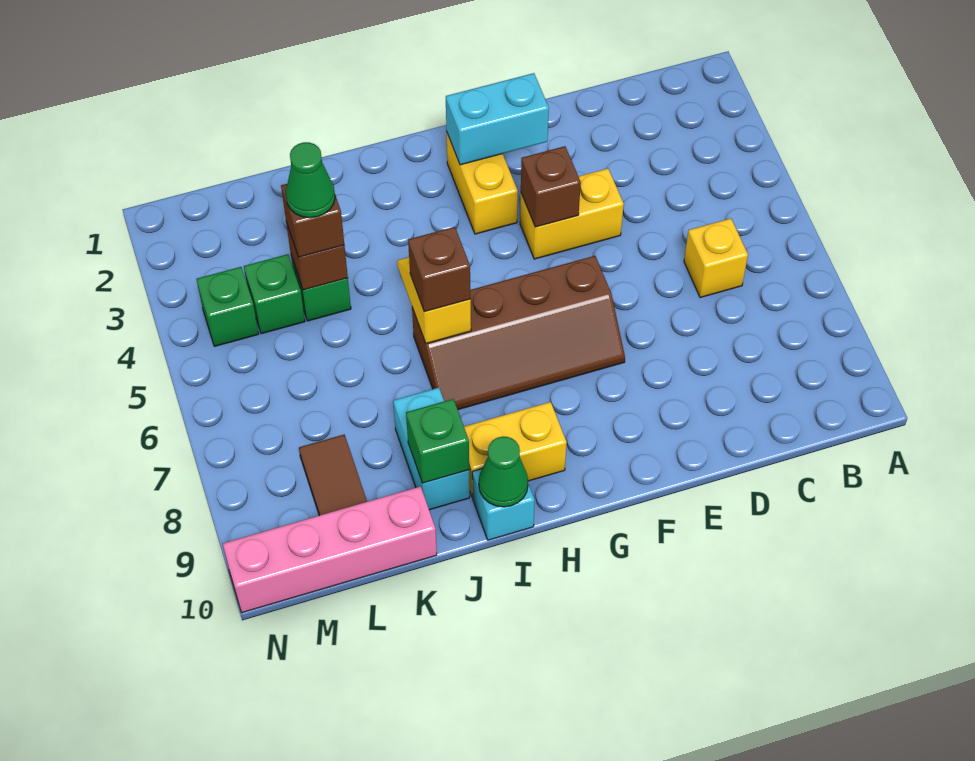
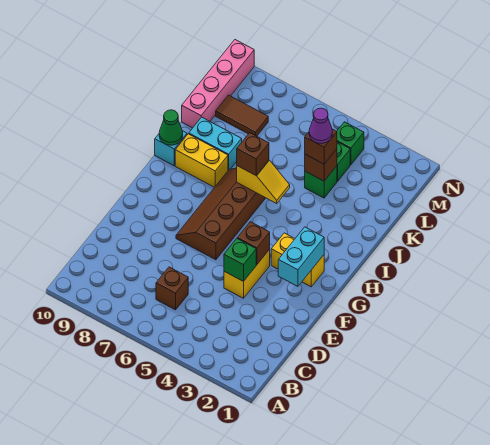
yellow 1x1 brick [684,218,748,298] -> brown 1x1 brick [156,267,188,310]
yellow 1x2 brick [464,402,567,497] -> yellow 1x2 brick turned to [175,134,228,187]
green 1x1 brick [406,399,469,483] -> green 1x1 brick moved to [224,239,256,281]
green 1x1 cone [286,142,335,218] -> purple 1x1 cone [309,108,332,144]

